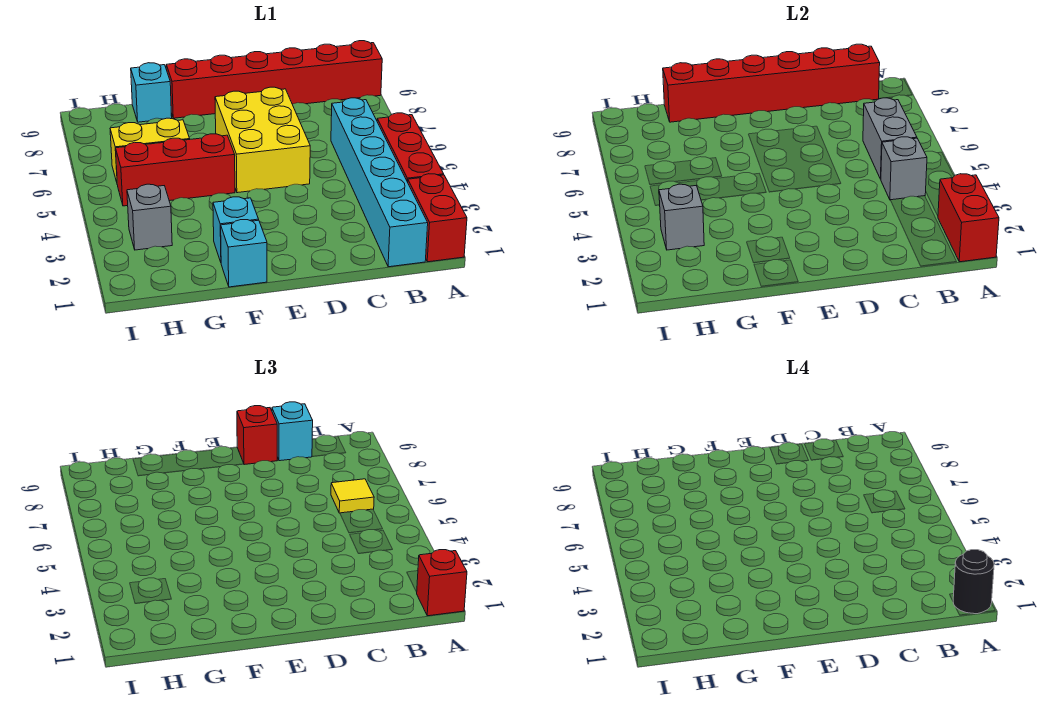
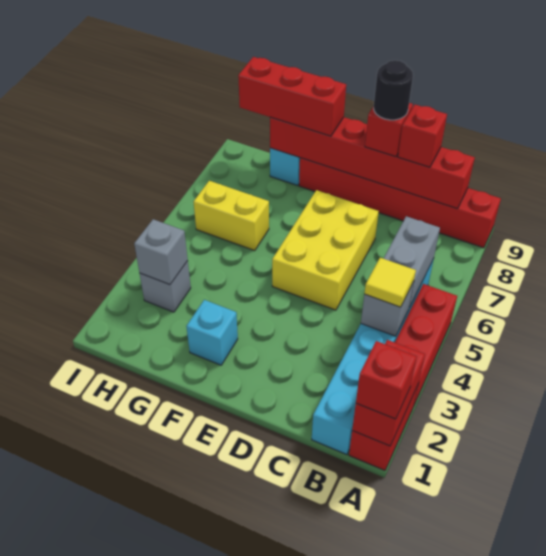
black 1x1 round brick [953,550,994,614] -> black 1x1 round brick moved to [374,60,413,120]
yellow 1x1 tile [331,479,374,513] -> yellow 1x1 tile moved to [364,258,416,307]
cyan 1x1 brick [272,402,313,461] -> red 1x1 brick [398,105,447,167]
cyan 1x1 brick [221,220,267,287] -> none
red 1x3 brick [116,134,235,206] -> red 1x3 brick moved to [238,57,346,136]

